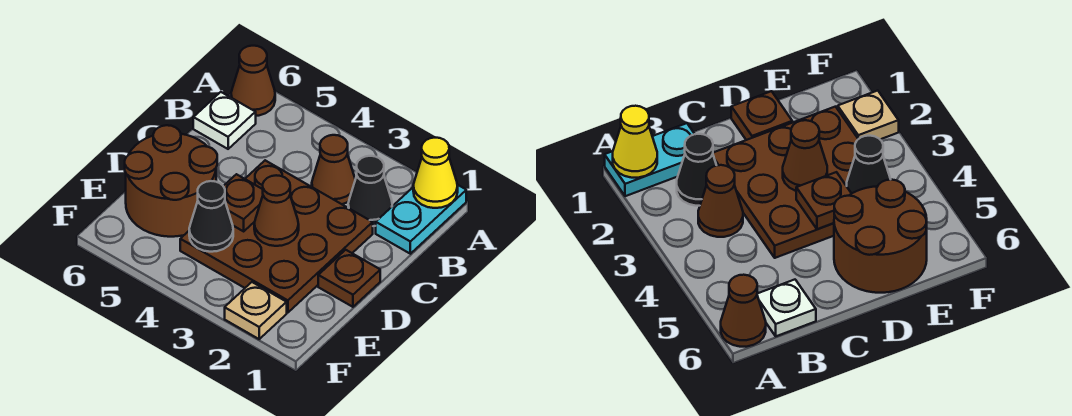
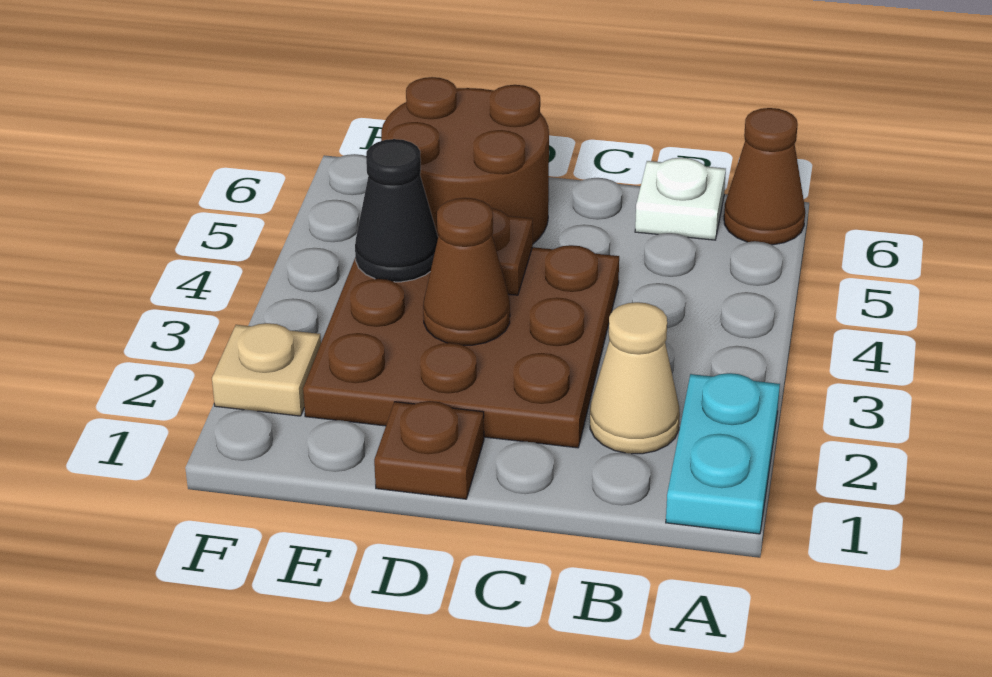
cyan 1x2 plate [376,185,466,254] -> cyan 1x2 plate turned to [666,373,780,534]
yellow 1x1 cone [413,138,458,208] -> none
black 1x1 cone [348,156,392,226] -> tan 1x1 cone [590,302,680,454]
brown 1x1 cone [312,135,355,204] -> none

